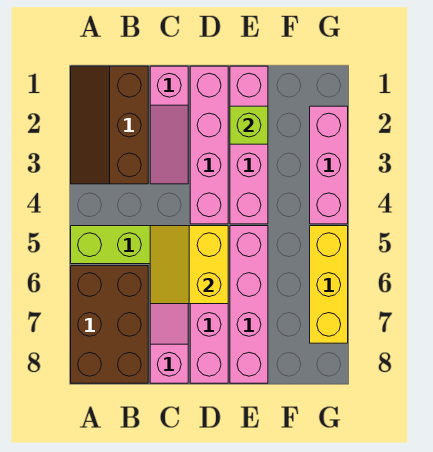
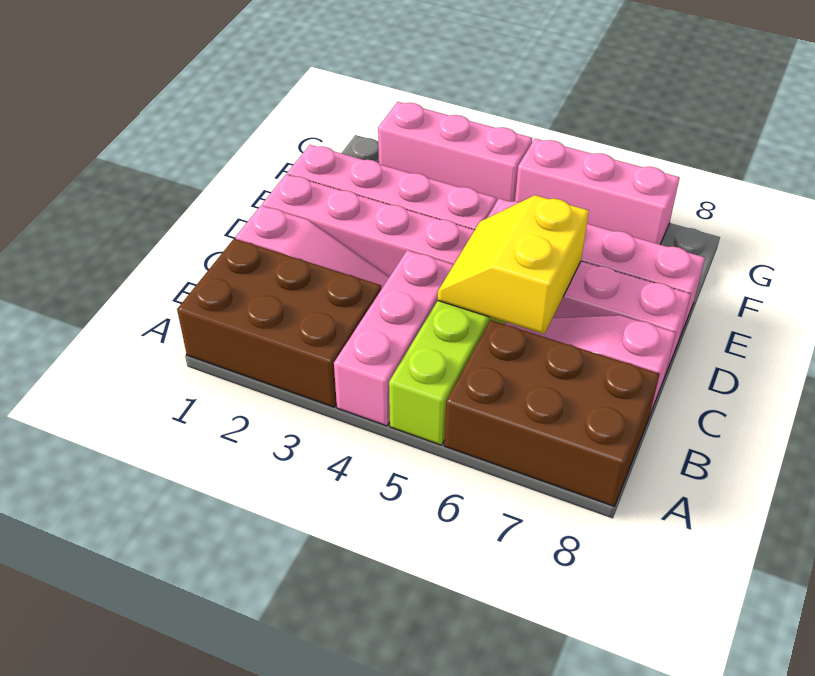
brown 2x3 slope [71,66,148,184] -> brown 2x3 brick [177,239,381,407]
none -> pink 1x3 brick [334,250,454,426]
yellow 2x2 slope [150,226,228,304] -> yellow 2x2 slope turned to [438,195,589,334]
lime 1x1 brick [230,106,268,144] -> none
yellow 1x3 brick [310,226,348,343] -> pink 1x3 brick [515,139,680,244]

